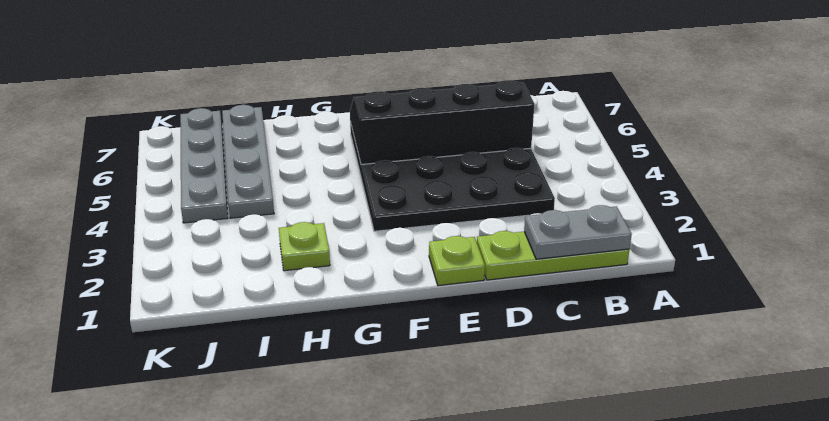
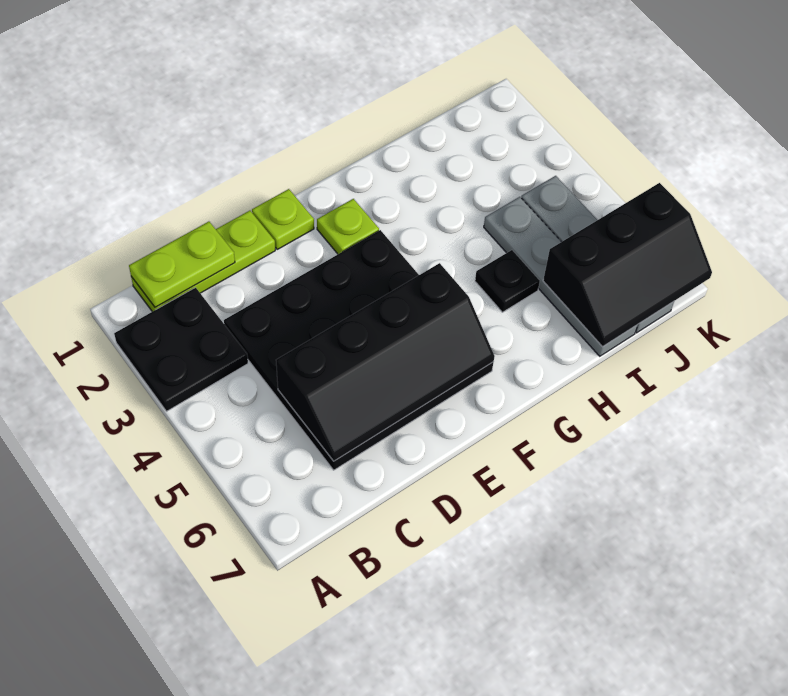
none -> black 2x2 plate [114,288,248,411]
grey 1x2 plate [524,205,632,259] -> lime 1x2 plate [129,222,235,307]
lime 1x1 plate [279,222,330,271] -> lime 1x1 plate moved to [317,199,379,254]
none -> black 1x1 plate [475,250,540,312]
none -> black 2x3 slope [543,183,712,347]

